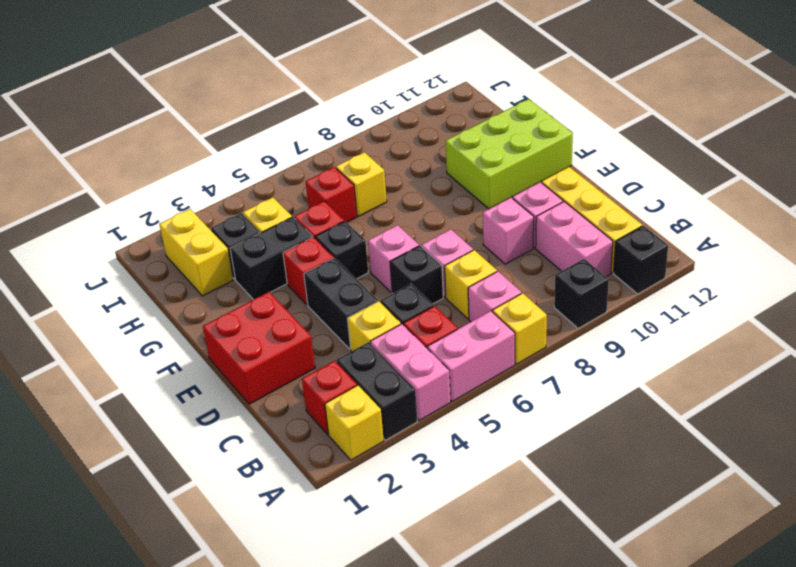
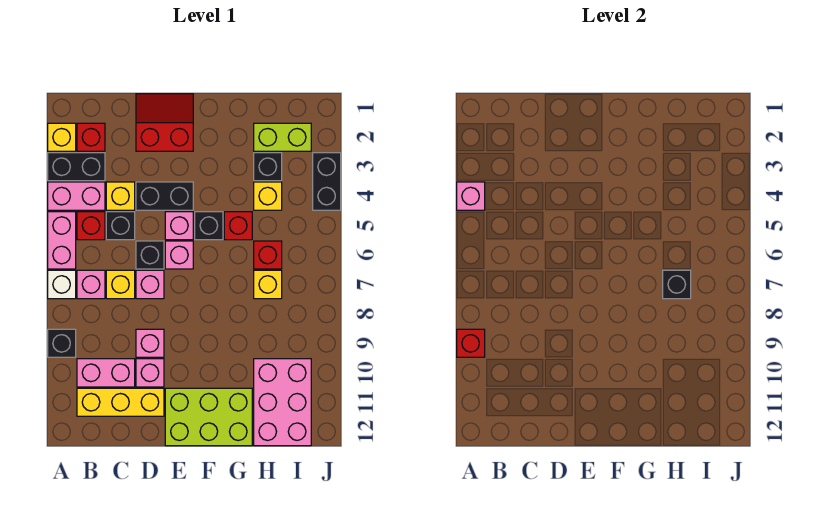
none -> pink 1x1 brick [457,182,485,210]
yellow 1x1 brick [493,293,547,364] -> white 1x1 brick [48,270,76,299]
black 1x1 brick [613,226,668,294] -> black 1x1 brick moved to [663,270,691,299]
red 2x2 brick [203,292,315,404] -> red 2x2 slope [136,94,193,151]
none -> pink 1x1 brick [165,212,193,240]
red 1x1 brick [283,237,334,305] -> red 1x1 brick moved to [457,329,485,357]
lime 2x3 brick [446,99,573,209] -> lime 2x3 brick turned to [165,388,252,446]
black 1x2 brick [230,217,313,300] -> black 1x2 brick moved to [313,153,341,210]
yellow 1x2 brick [159,209,233,296] -> lime 1x2 brick [254,123,311,151]
none -> pink 2x3 brick [254,359,311,446]

